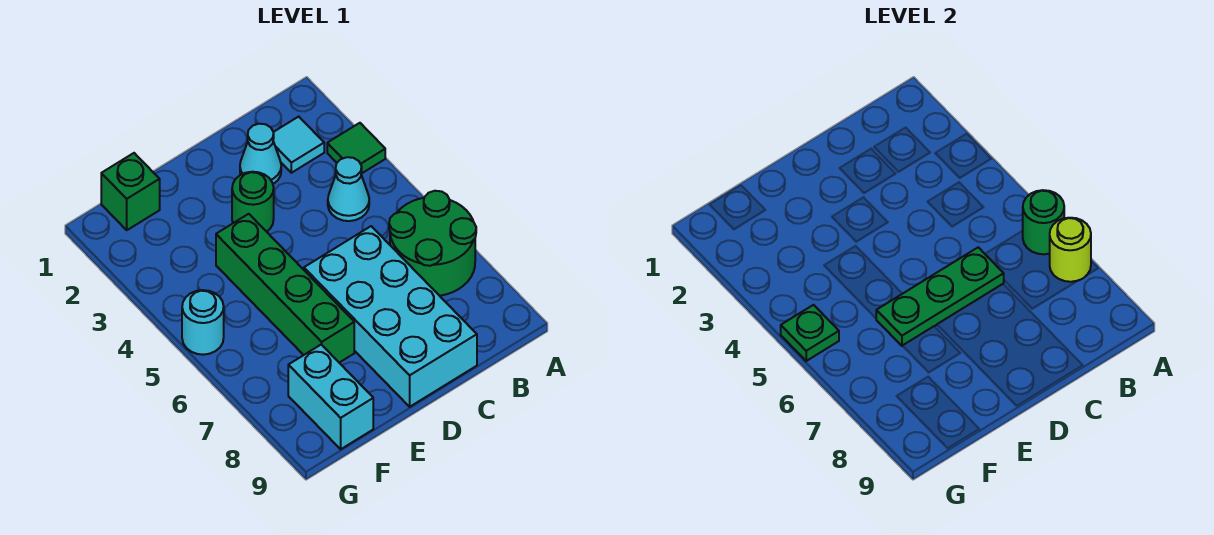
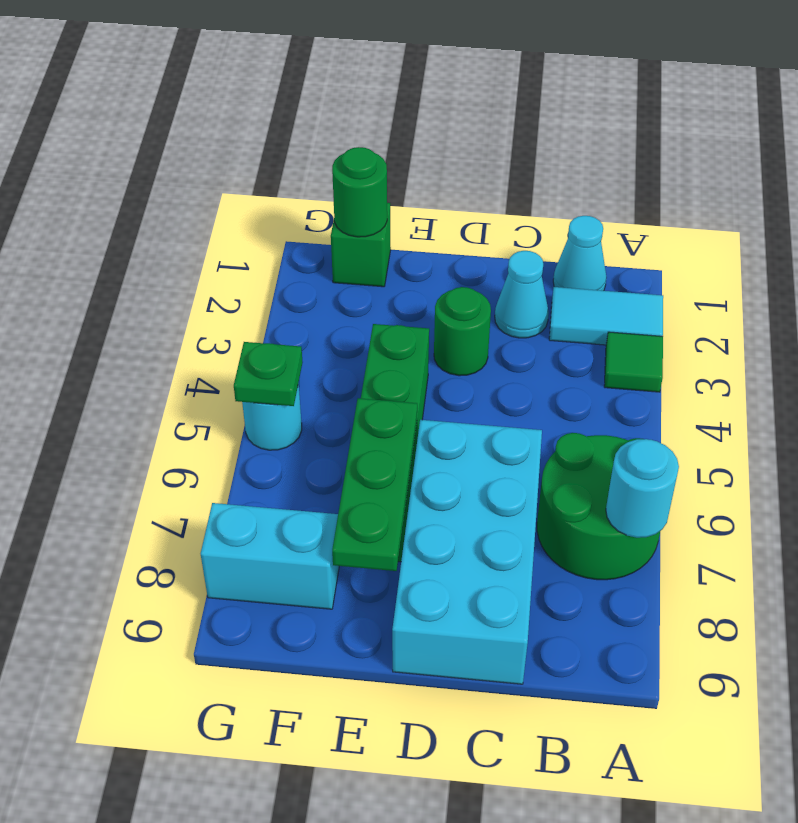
green 1x1 round brick [1023,190,1064,254] -> green 1x1 round brick moved to [332,147,387,237]
lime 1x1 round brick [1050,218,1091,282] -> cyan 1x1 round brick [606,439,679,538]
cyan 1x1 tile [273,117,324,173] -> cyan 1x2 tile [549,287,663,345]
cyan 1x1 cone [328,157,369,221] -> cyan 1x1 cone moved to [553,216,607,291]
green 1x3 plate [876,247,1004,346] -> green 1x3 plate turned to [332,398,417,571]
cyan 1x2 brick [288,345,373,449] -> cyan 1x2 brick turned to [201,503,339,609]

